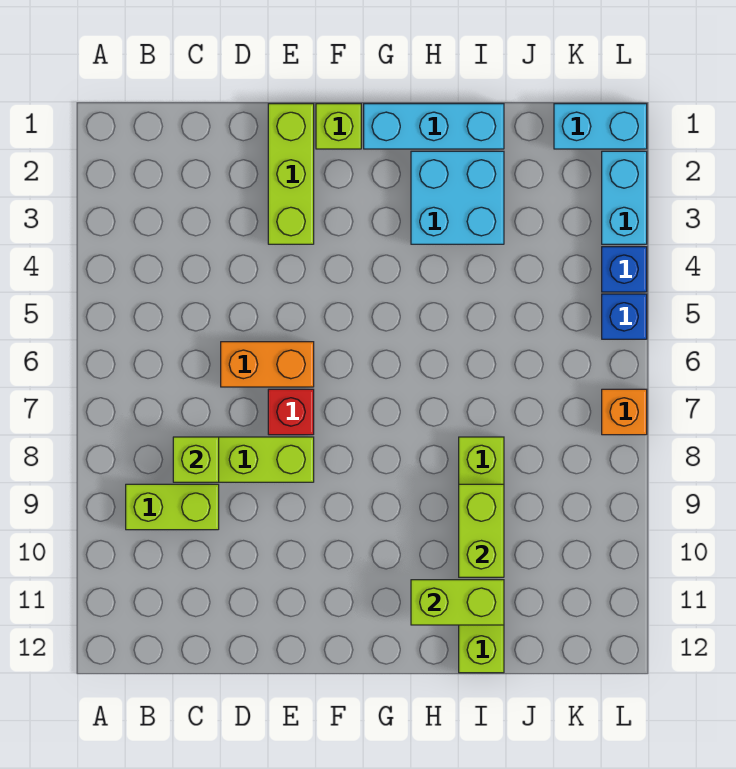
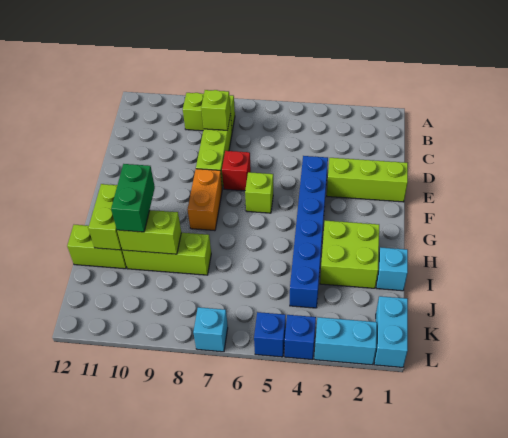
lime 1x2 brick [126,484,219,530] -> lime 1x2 brick turned to [183,93,235,131]
orange 1x2 brick [221,342,314,387] -> orange 1x2 brick moved to [187,169,222,231]
none -> blue 1x6 brick [290,156,328,308]
lime 1x1 brick [316,104,361,149] -> lime 1x1 brick moved to [245,172,273,213]
cyan 1x3 brick [364,104,504,149] -> cyan 1x1 brick [377,247,408,291]
cyan 2x2 brick [411,151,504,244] -> lime 2x2 brick [320,221,379,288]
none -> green 1x2 brick [111,164,155,232]
orange 1x1 brick [602,389,647,435] -> cyan 1x1 brick [193,307,228,352]

